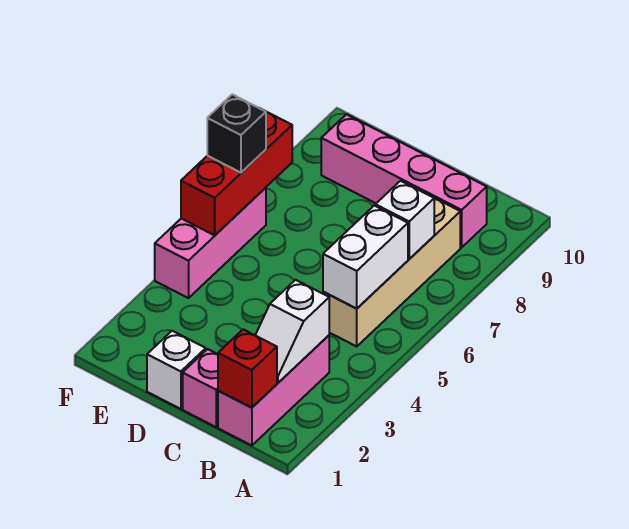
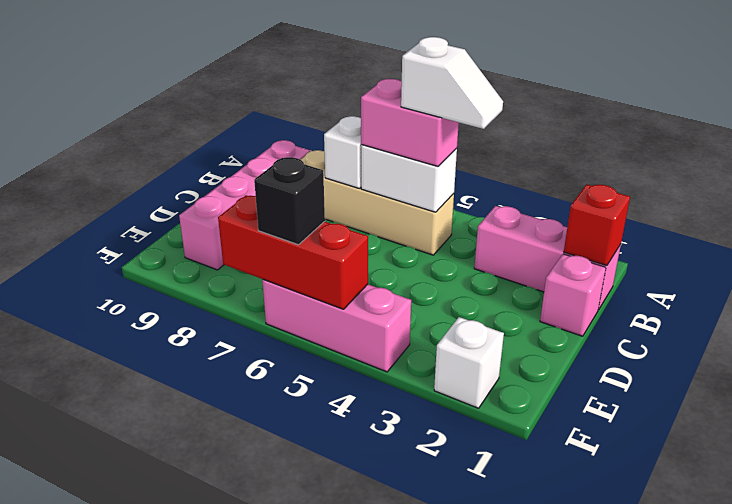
white 1x2 slope [255,280,329,383] -> white 1x2 slope moved to [401,37,503,129]
none -> pink 1x2 brick [361,79,459,166]
white 1x1 brick [147,331,206,409] -> white 1x1 brick moved to [434,317,504,408]

